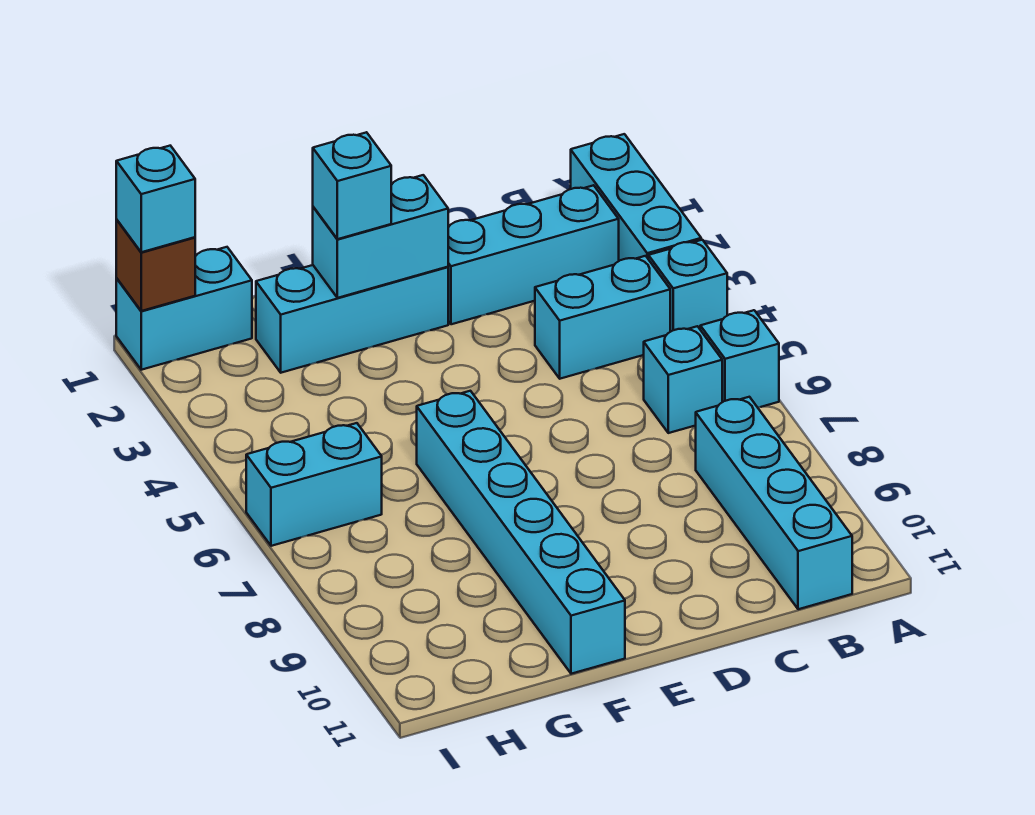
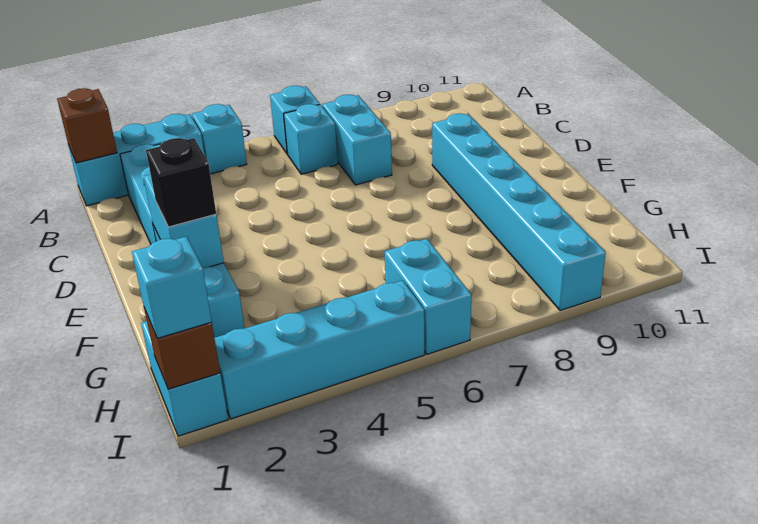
none -> brown 1x1 brick [57,88,117,163]
cyan 1x2 brick [535,256,670,379] -> cyan 1x2 brick moved to [322,95,392,185]
cyan 1x4 brick [696,397,852,609] -> cyan 1x4 brick moved to [215,280,424,419]
cyan 1x1 brick [313,132,391,239] -> black 1x1 brick [146,138,216,227]
cyan 1x6 brick [417,391,625,674] -> cyan 1x6 brick turned to [432,113,606,311]

